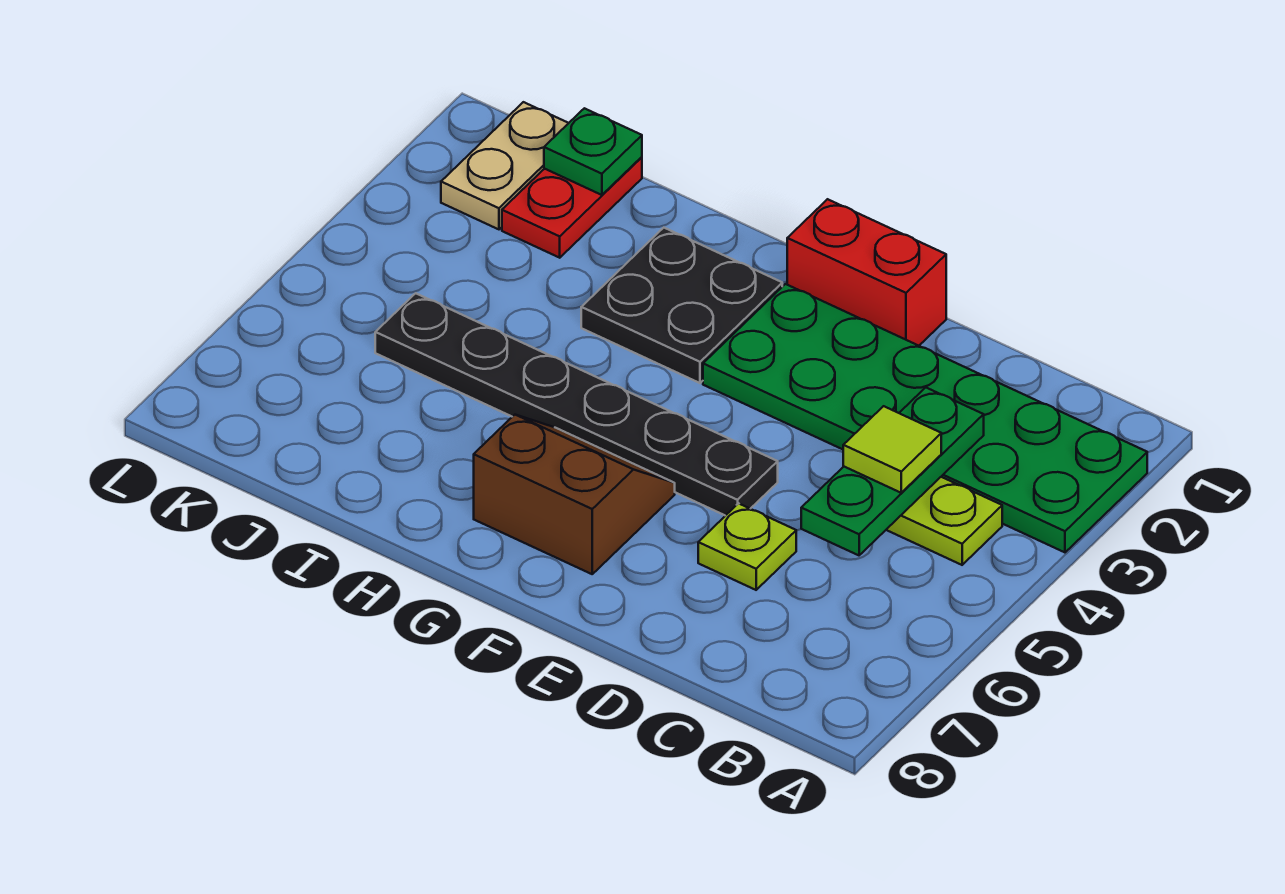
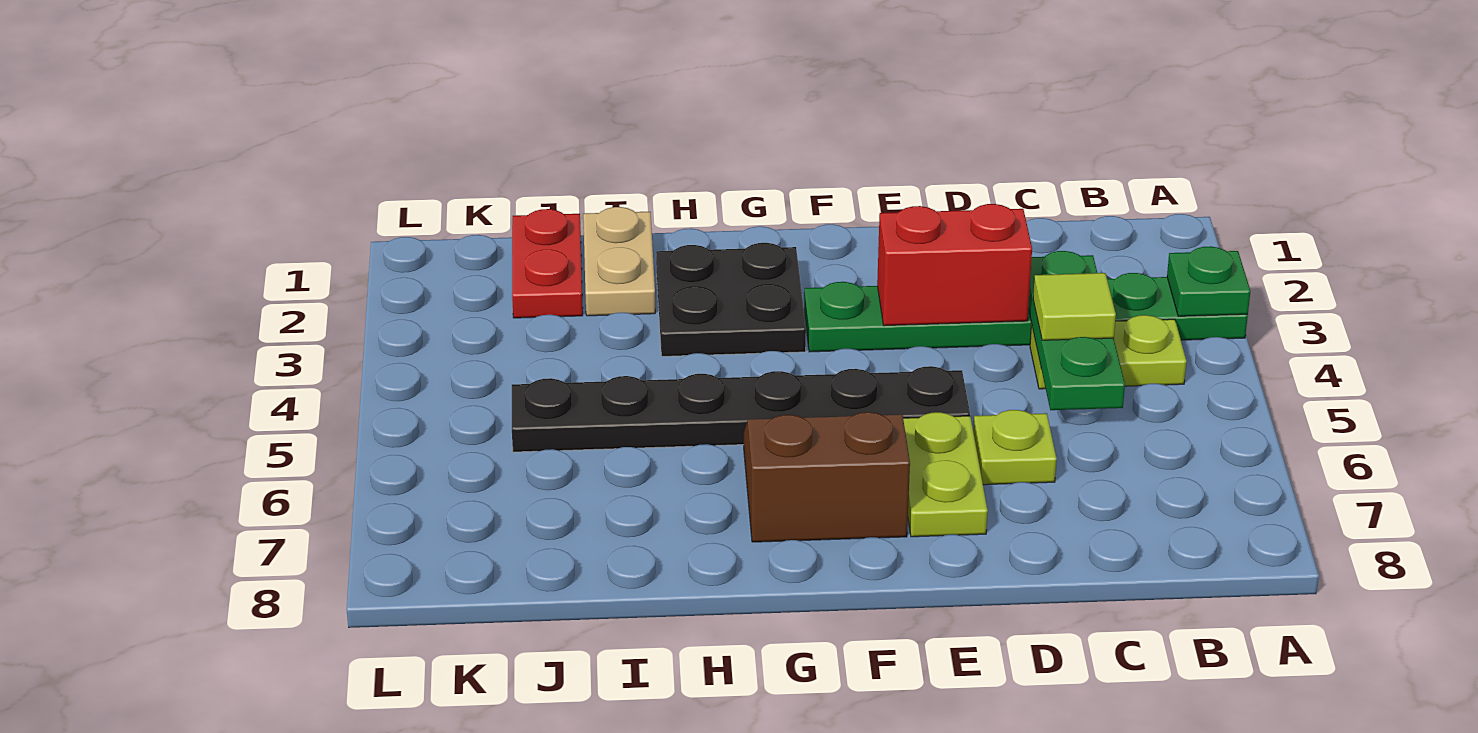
green 2x6 plate [703,284,1147,552] -> green 1x6 plate [804,273,1248,352]
red 1x2 brick [787,199,946,346] -> red 1x2 brick moved to [877,204,1032,326]
none -> lime 1x2 plate [903,412,988,537]
green 1x1 plate [544,108,642,195] -> green 1x1 plate moved to [1167,246,1250,316]
tan 1x2 plate [441,102,568,229] -> tan 1x2 plate moved to [583,207,655,316]

